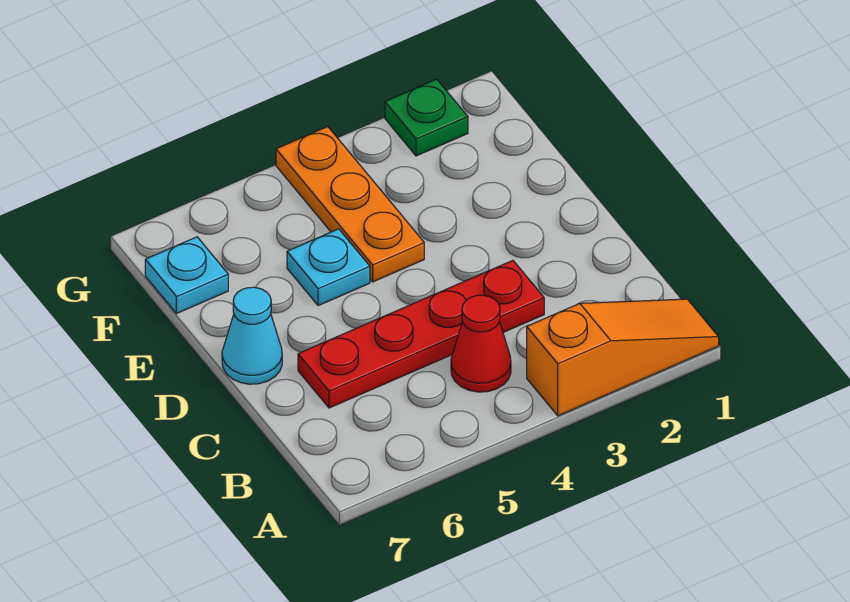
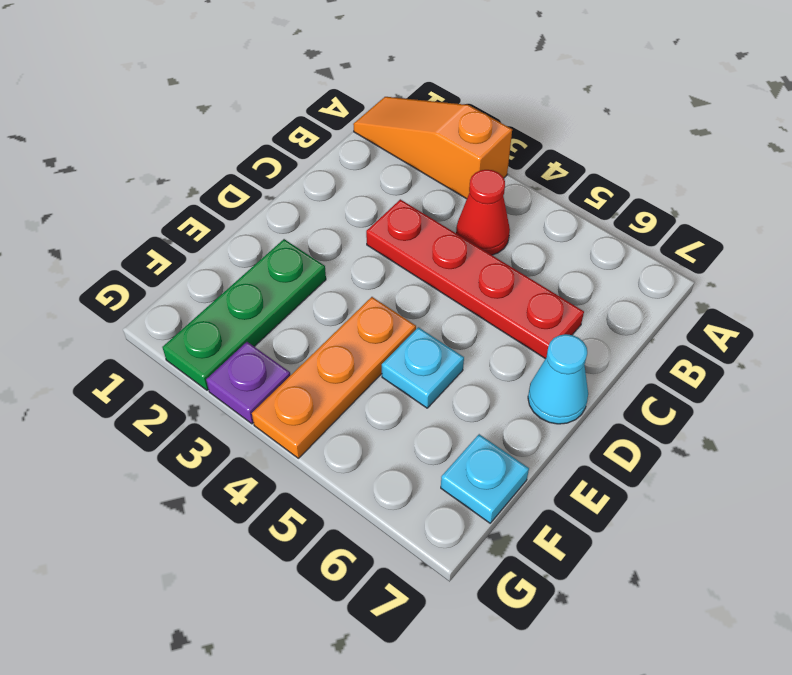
green 1x1 plate [385,79,468,156] -> green 1x3 plate [162,239,326,390]
none -> purple 1x1 plate [206,342,290,424]

